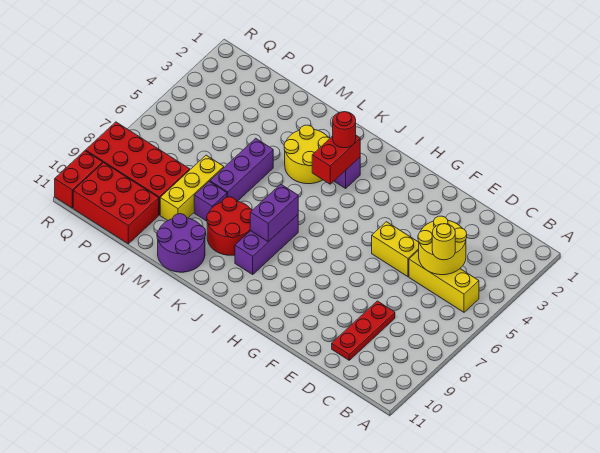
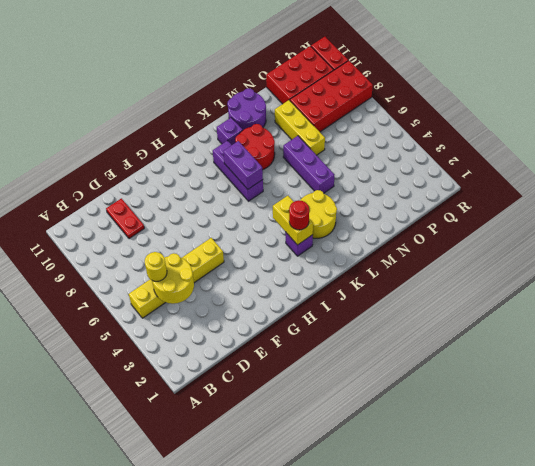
red 1x3 plate [332,301,395,360] -> red 1x2 plate [106,198,144,239]
red 1x2 brick [312,135,360,184] -> yellow 1x2 brick [273,196,313,245]
purple 1x1 brick [194,182,227,221] -> purple 1x1 brick moved to [217,118,243,145]

